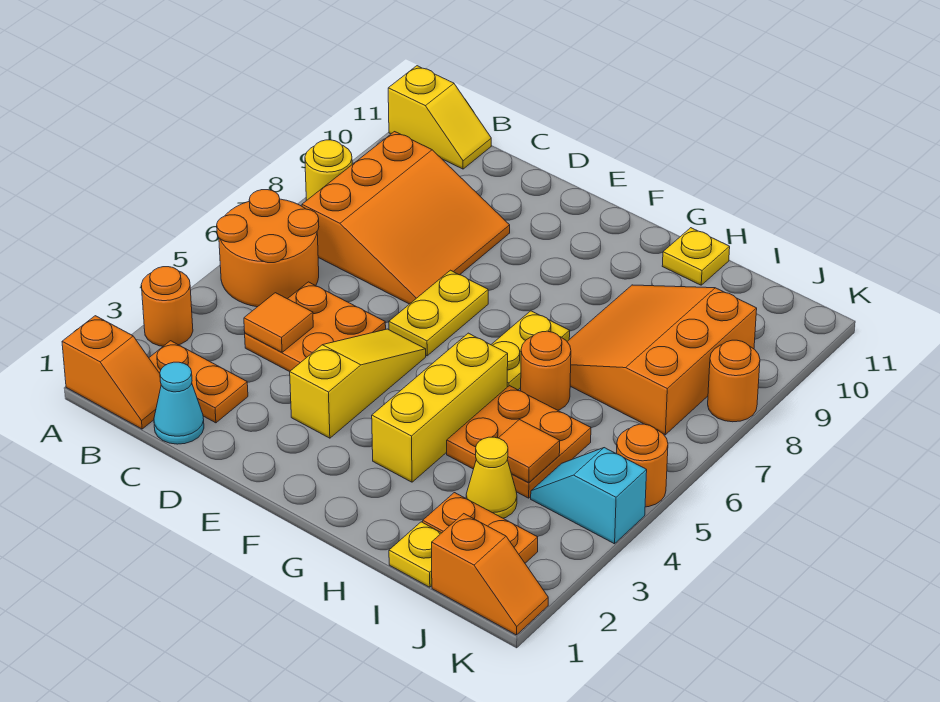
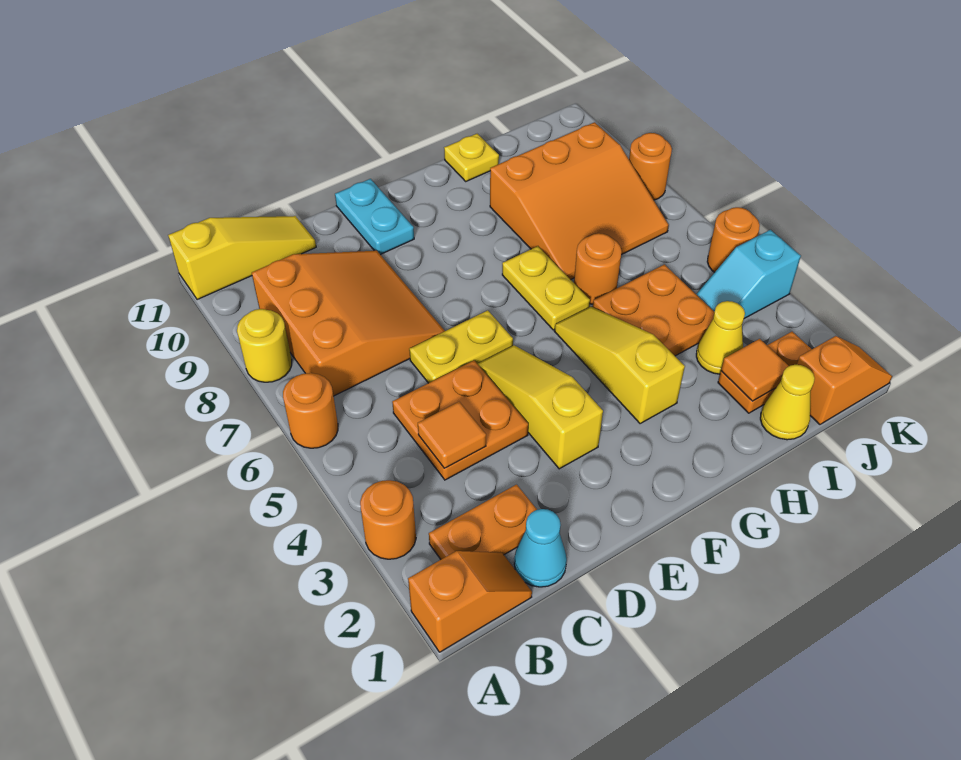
orange 2x2 round brick [217,190,319,307] -> orange 1x1 round brick [283,373,338,448]
yellow 1x2 slope [388,66,491,169] -> yellow 1x3 slope [168,216,316,300]
yellow 1x2 plate [389,270,488,356] -> yellow 1x2 plate turned to [409,310,513,383]
none -> cyan 1x2 plate [335,179,414,255]
yellow 1x3 brick [372,333,508,482] -> yellow 1x3 slope [554,307,685,424]
orange 3x3 slope [567,285,757,435] -> orange 3x3 slope turned to [490,122,669,280]
yellow 1x1 plate [389,522,441,587] -> yellow 1x1 cone [760,365,815,440]
orange 1x1 tile [499,420,560,483] -> orange 1x1 tile moved to [721,339,789,401]

